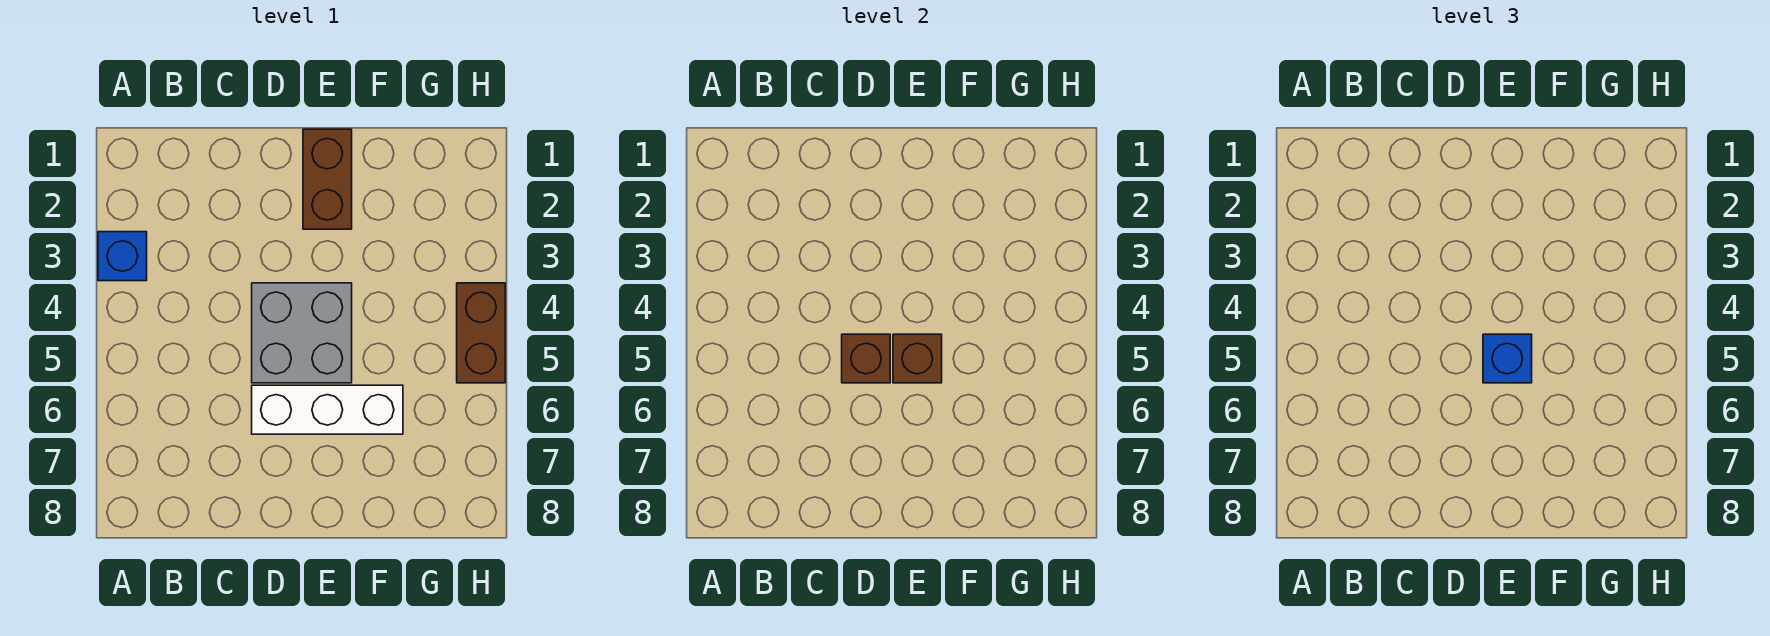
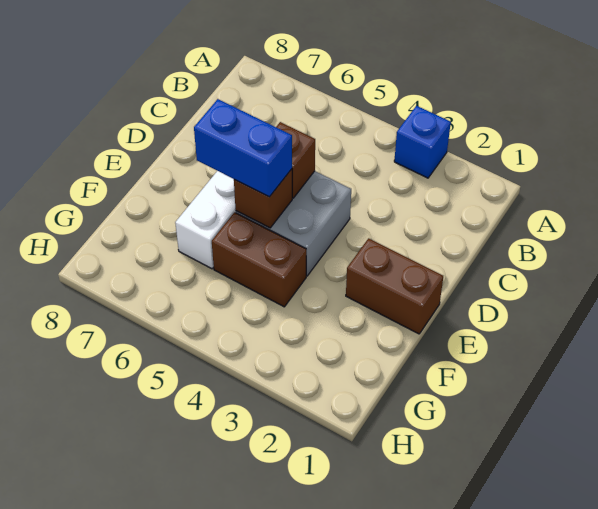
blue 1x1 brick [1483,334,1532,383] -> blue 1x2 brick [194,99,292,197]
brown 1x2 brick [457,283,505,383] -> brown 1x2 brick moved to [212,212,306,307]

